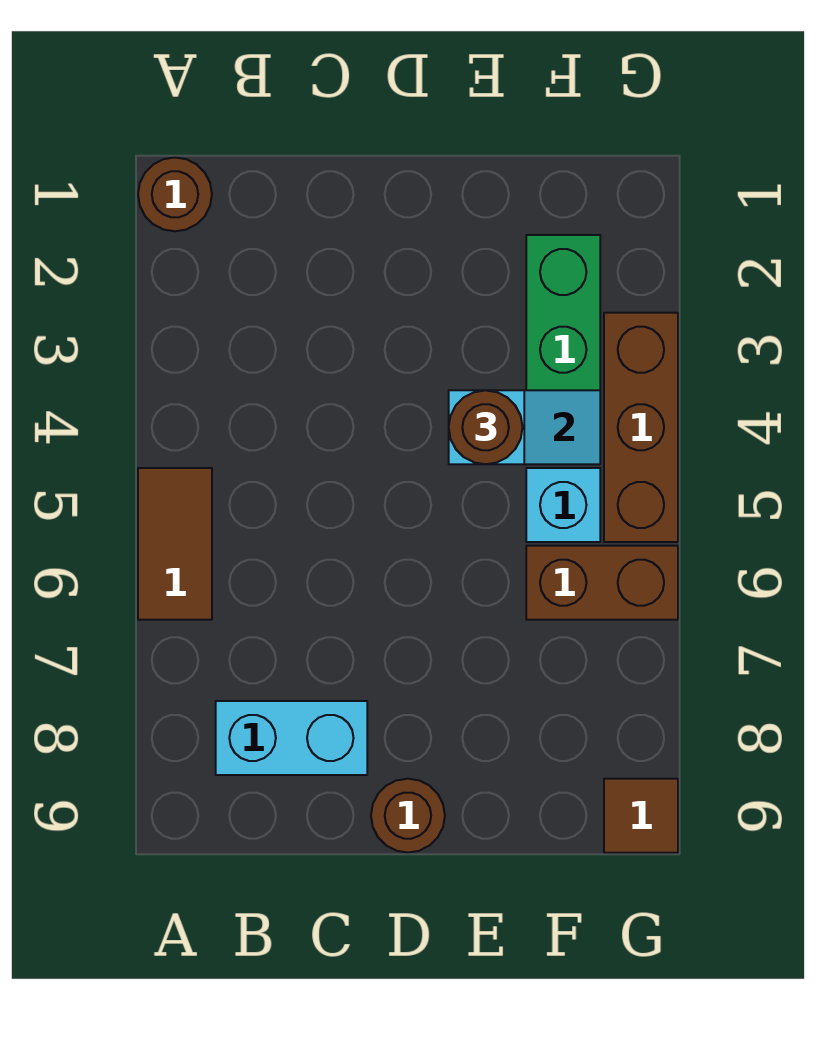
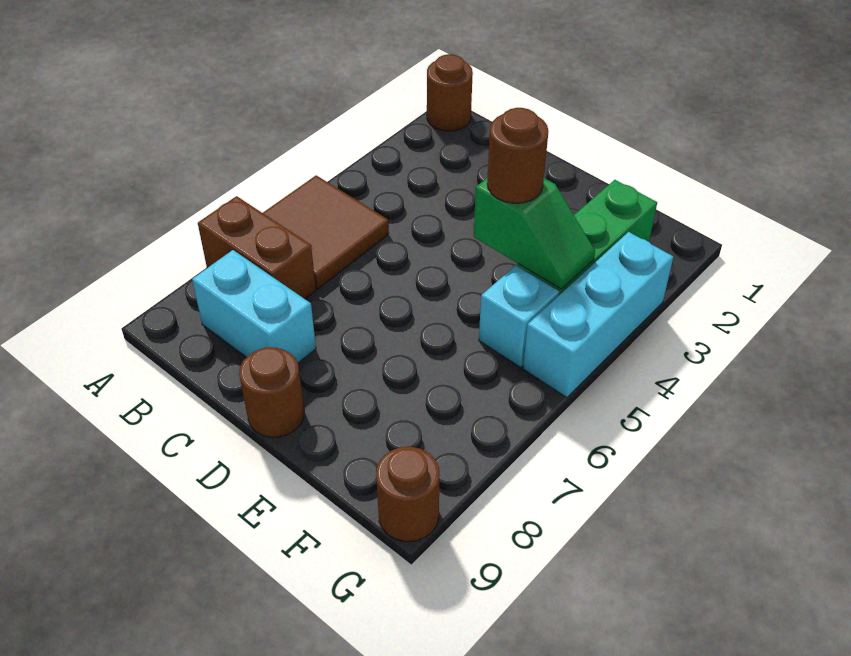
brown 1x2 tile [138,468,212,620] -> brown 2x2 tile [263,175,389,289]
cyan 1x2 slope [449,390,600,464] -> green 1x2 slope [474,178,595,289]
brown 1x2 brick [526,546,678,620] -> brown 1x2 brick moved to [198,196,316,299]
brown 1x3 brick [604,313,678,542] -> cyan 1x3 brick [523,232,673,397]
brown 1x1 tile [604,779,678,853] -> brown 1x1 round brick [376,447,440,542]

